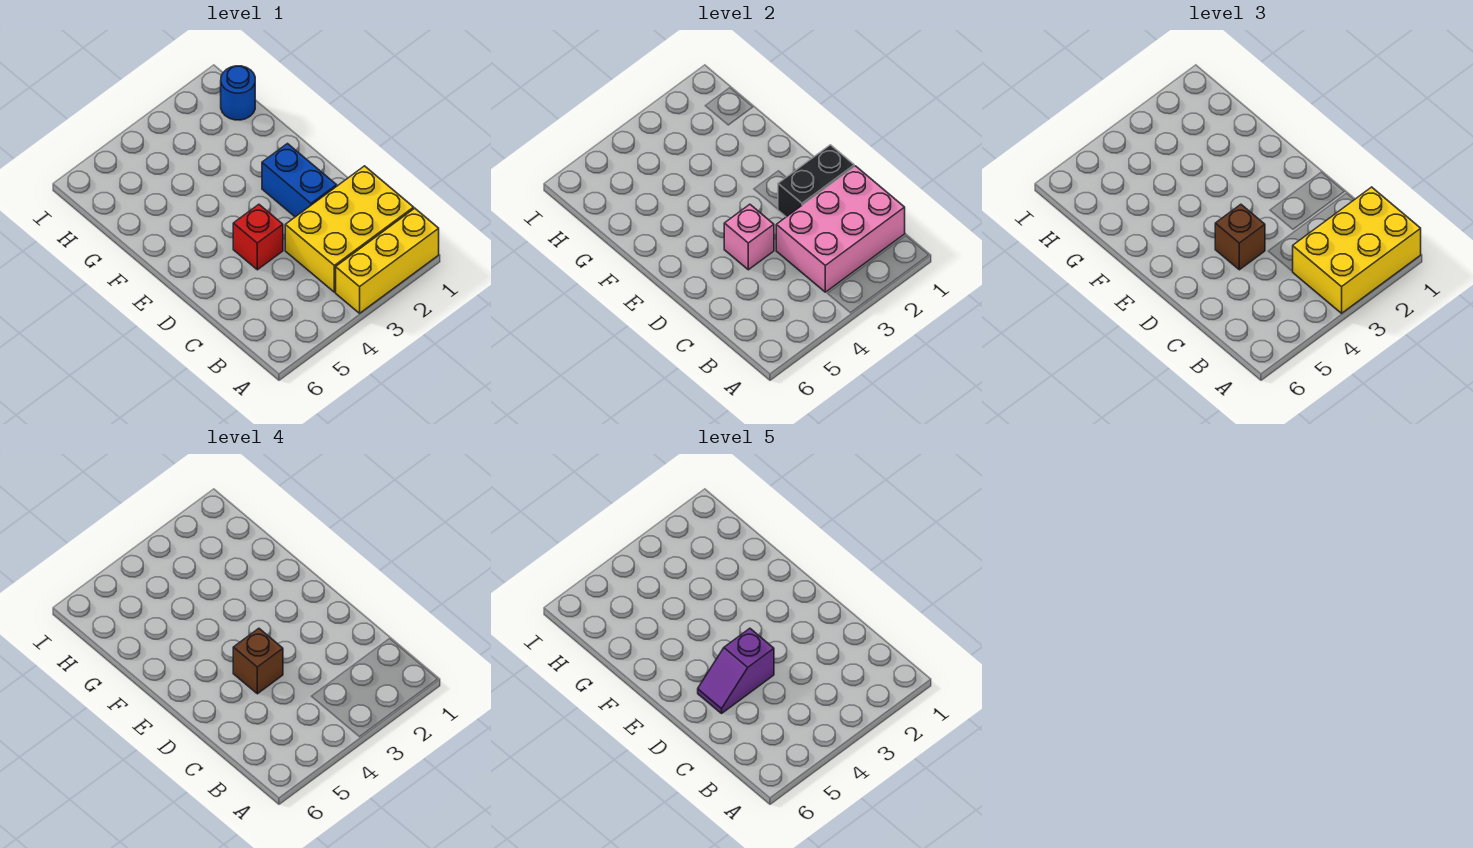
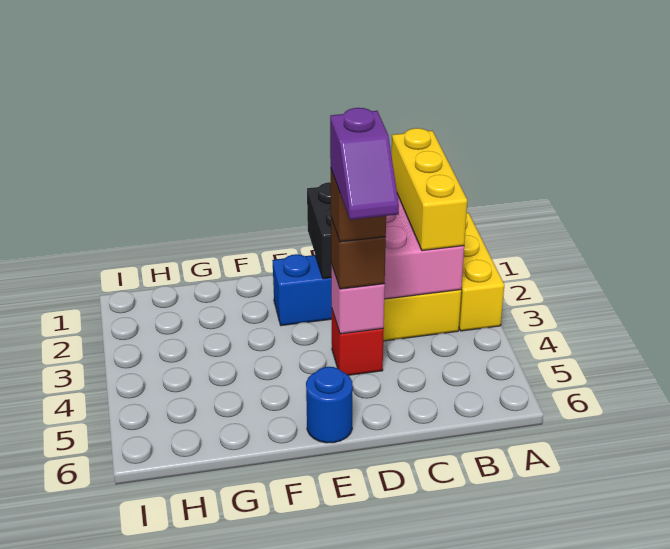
yellow 2x3 brick [1292,187,1421,313] -> yellow 1x3 brick [392,128,467,251]
blue 1x1 round brick [221,66,255,120] -> blue 1x1 round brick moved to [306,367,353,443]

